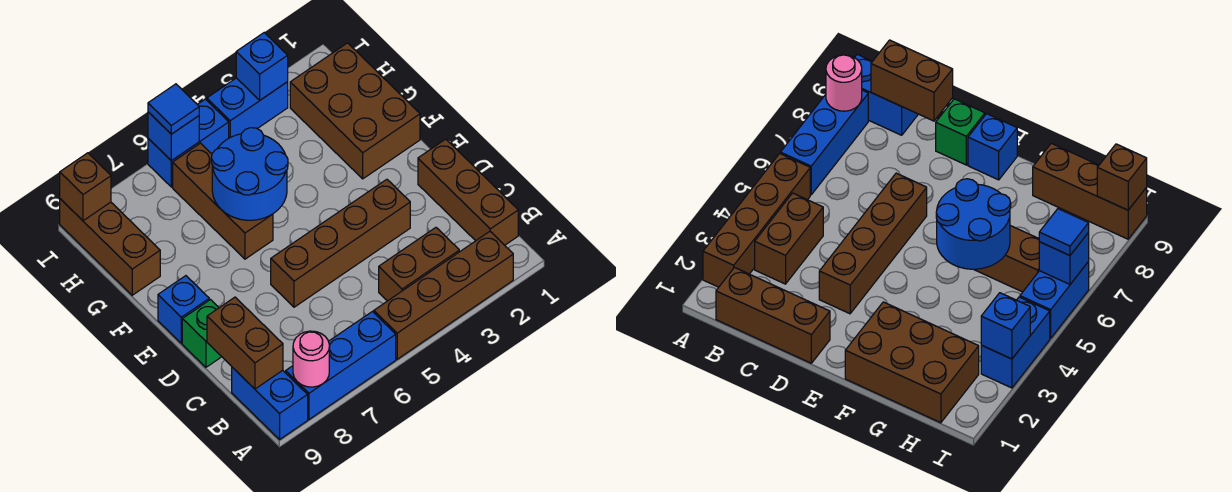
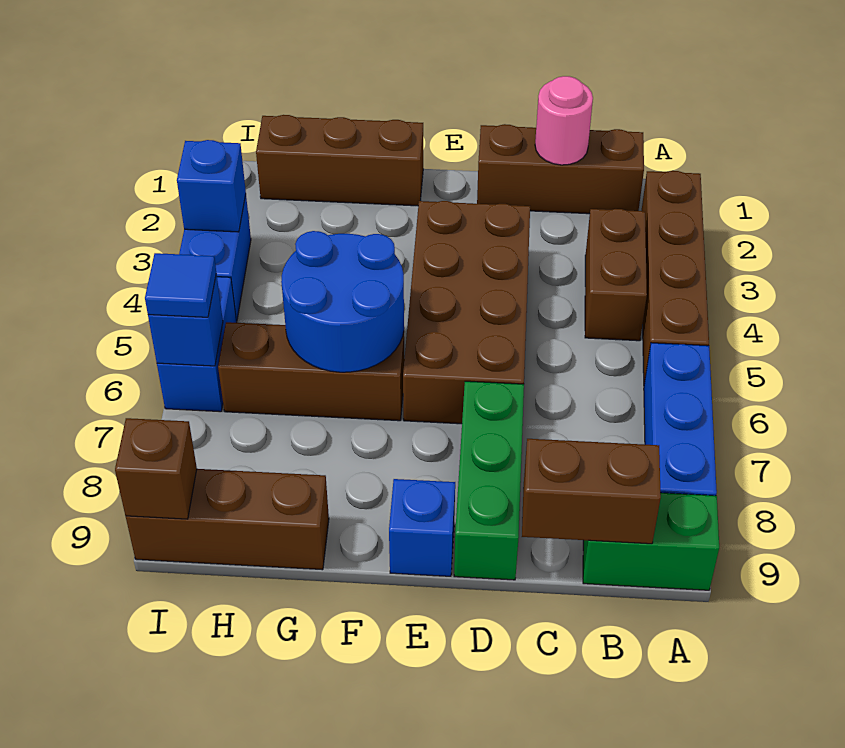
pink 1x1 round brick [293,331,329,387] -> pink 1x1 round brick moved to [535,76,593,165]
blue 1x2 brick [232,367,308,439] -> green 1x2 brick [583,493,719,590]
brown 1x4 brick [271,179,410,307] -> brown 2x4 brick [403,201,530,424]
green 1x1 brick [182,300,222,367] -> green 1x3 brick [454,381,524,580]
brown 2x3 brick [290,43,420,179] -> brown 1x3 brick [256,115,423,206]

